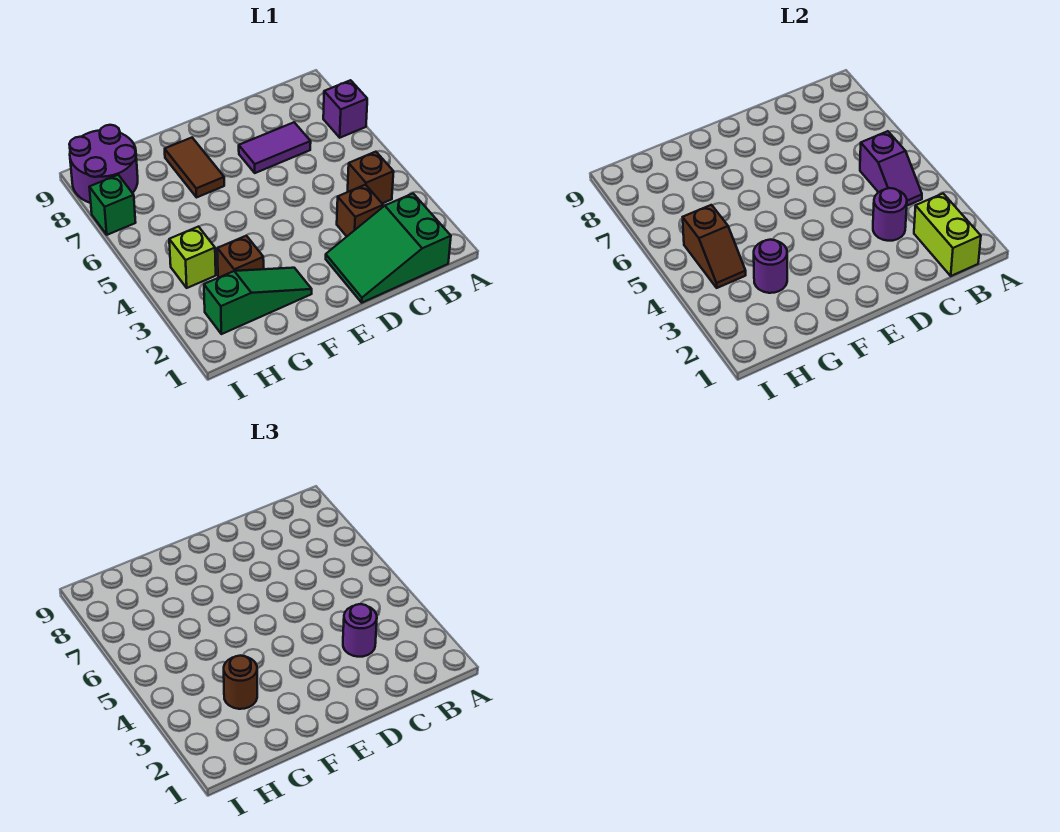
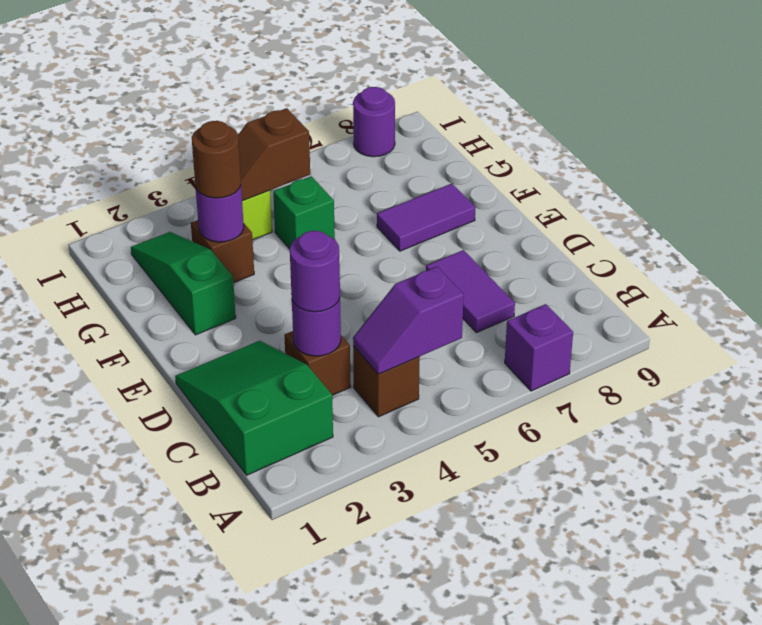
lime 1x2 brick [914,194,981,276] -> none
green 1x3 slope [204,268,312,334] -> green 1x3 slope turned to [131,232,236,335]
brown 1x2 tile [165,138,224,197] -> purple 1x2 tile [377,183,475,251]
purple 2x2 round brick [69,125,138,203] -> purple 1x1 round brick [353,87,395,157]
green 1x1 brick [89,175,136,235] -> green 1x1 brick moved to [273,176,335,249]

